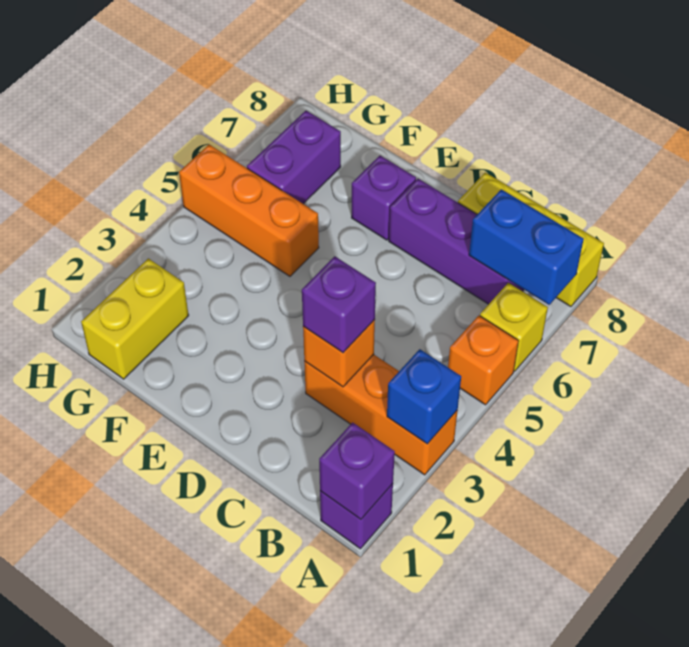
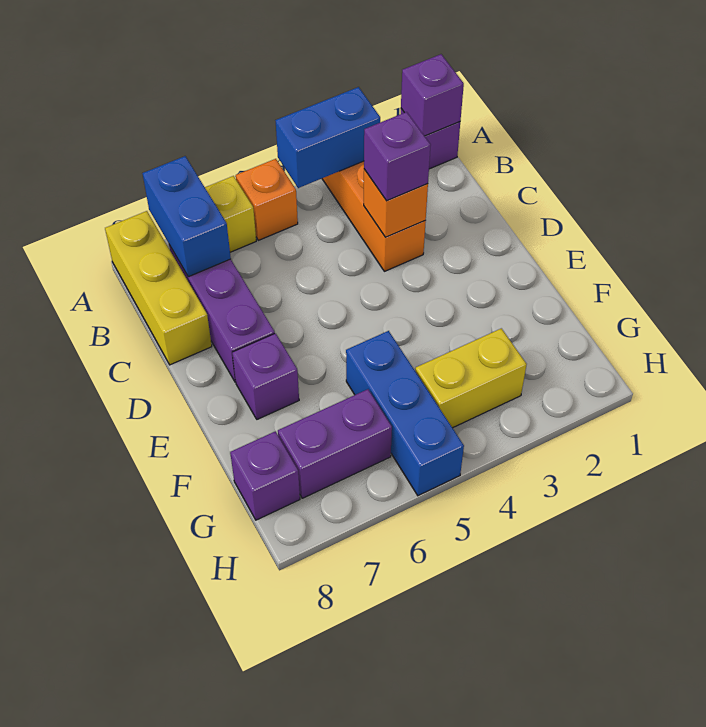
blue 1x1 brick [387,349,461,444] -> blue 1x2 brick [276,87,380,188]
orange 1x3 brick [179,145,319,276] -> blue 1x3 brick [346,331,464,496]
yellow 1x2 brick [81,258,189,379] -> yellow 1x2 brick moved to [415,328,527,428]
none -> purple 1x1 brick [230,432,300,520]

